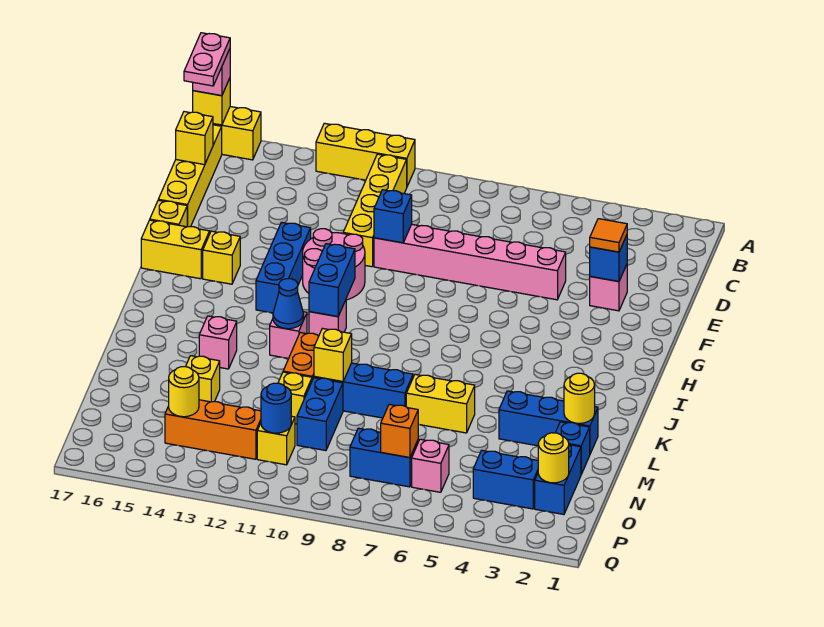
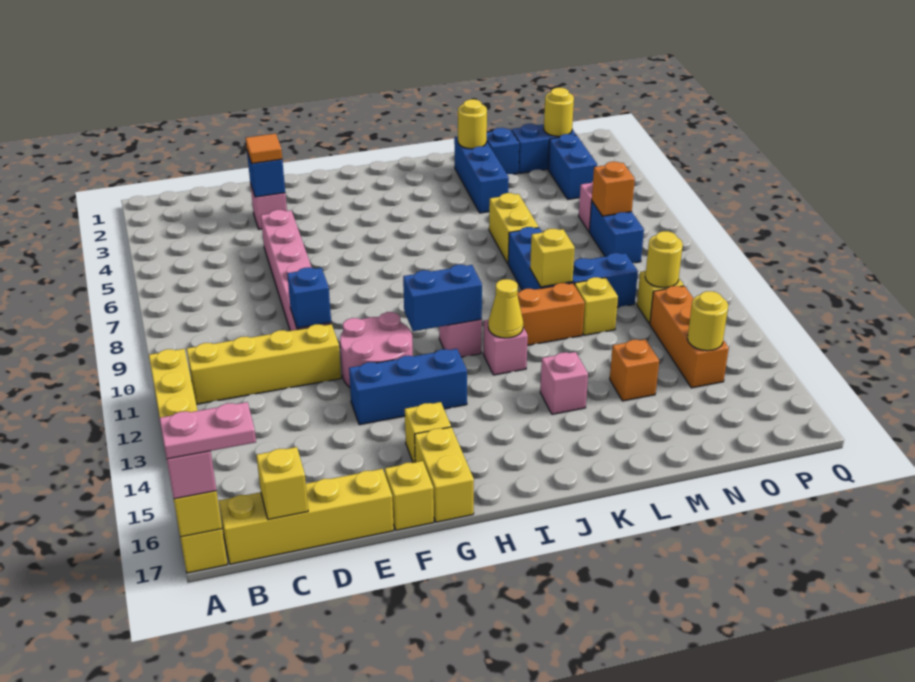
blue 1x1 cone [273,279,304,329] -> yellow 1x1 cone [488,279,523,338]
yellow 1x1 brick [186,356,220,402] -> orange 1x1 brick [610,339,659,401]
blue 1x1 round brick [261,383,291,433] -> yellow 1x1 round brick [645,231,683,288]

